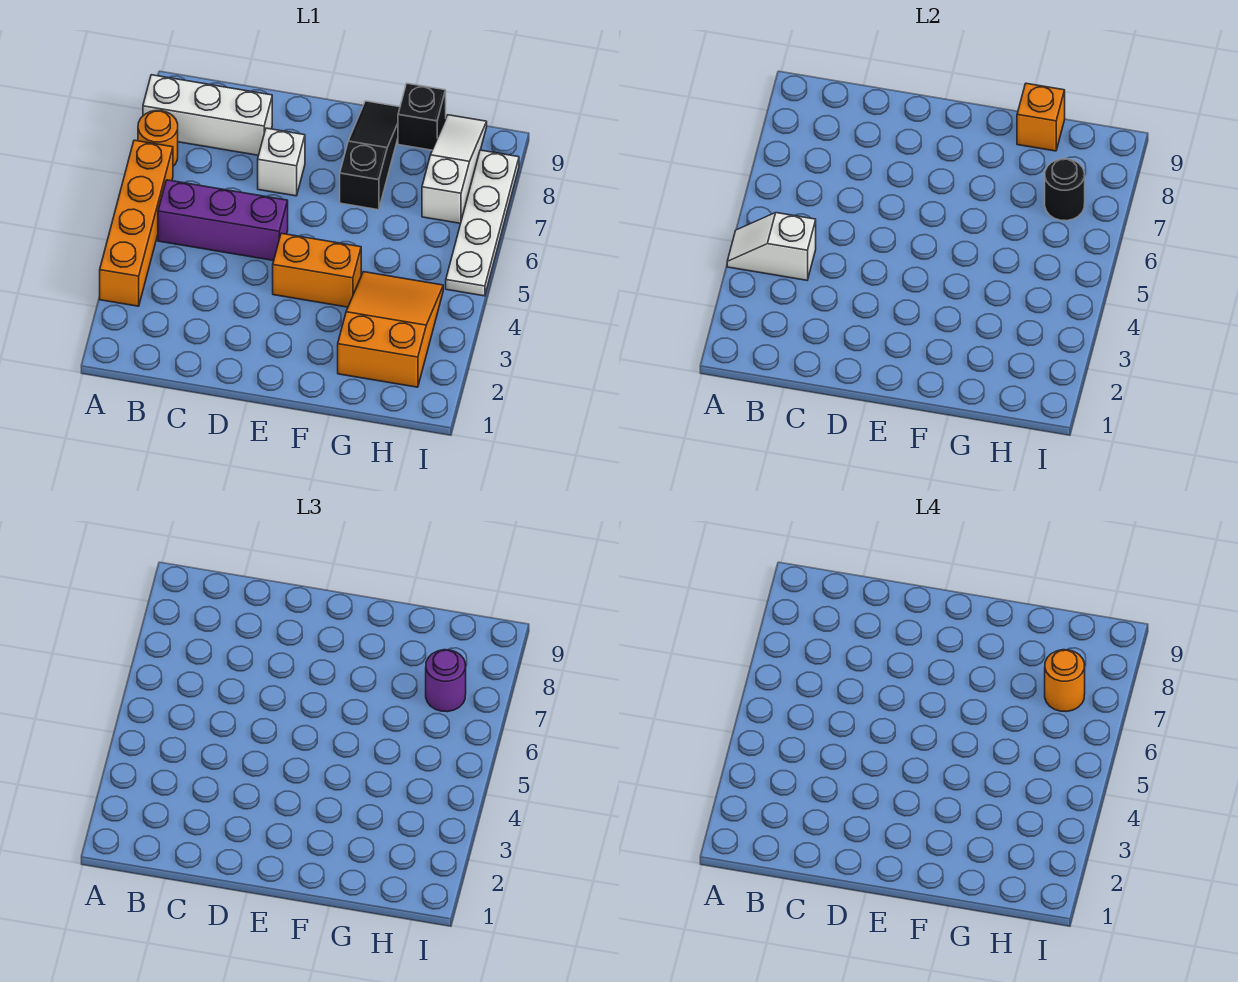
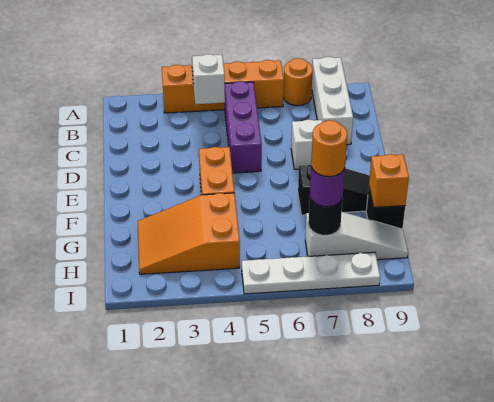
orange 2x3 slope [338,272,443,387] -> orange 2x3 slope turned to [138,193,240,274]

